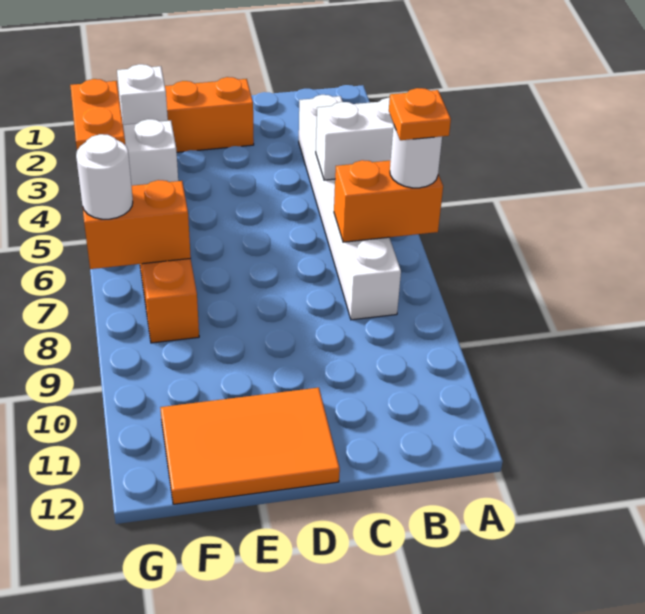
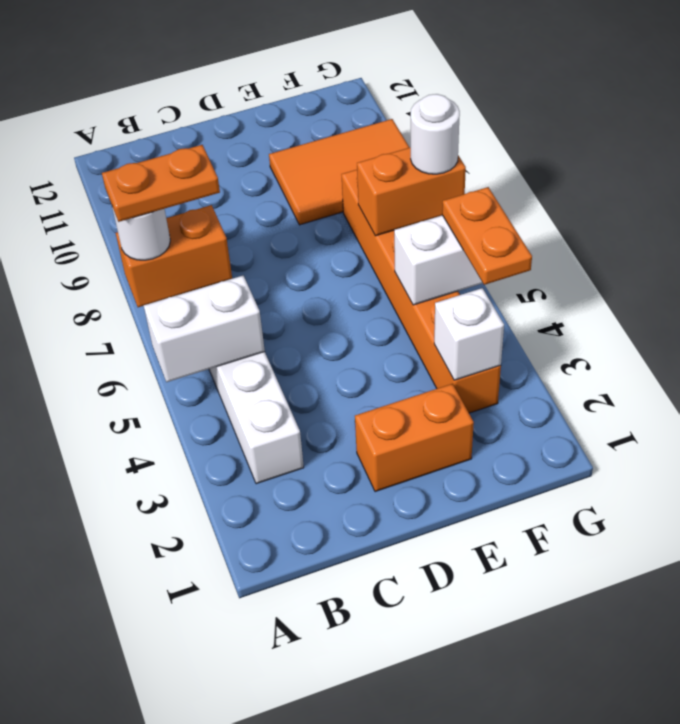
orange 1x1 plate [389,88,451,140] -> orange 1x2 plate [102,145,220,222]
orange 2x3 tile [160,388,340,504] -> orange 2x3 tile moved to [269,119,409,225]

